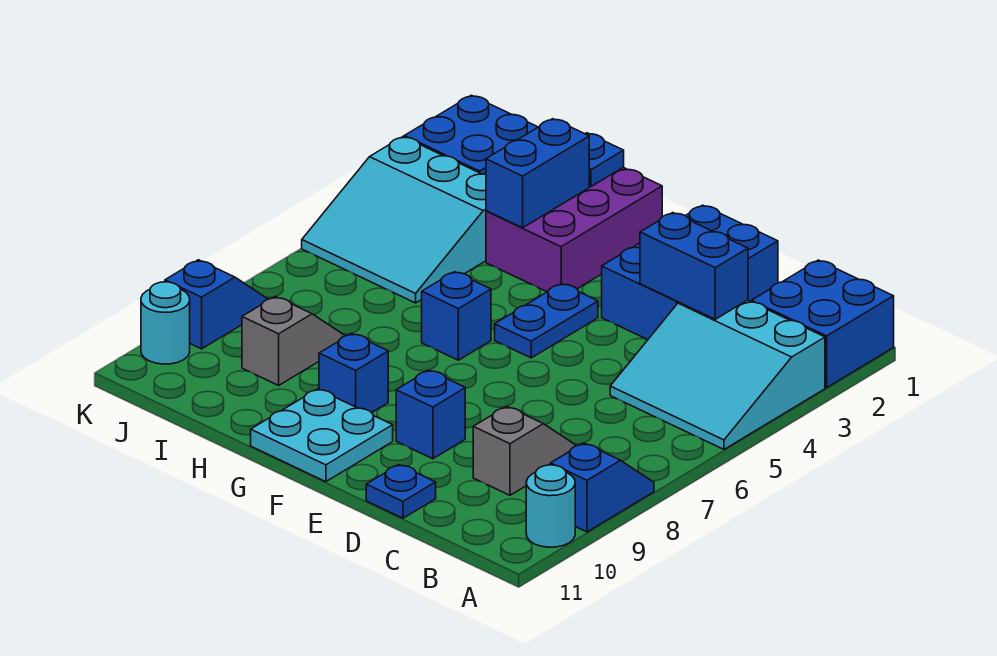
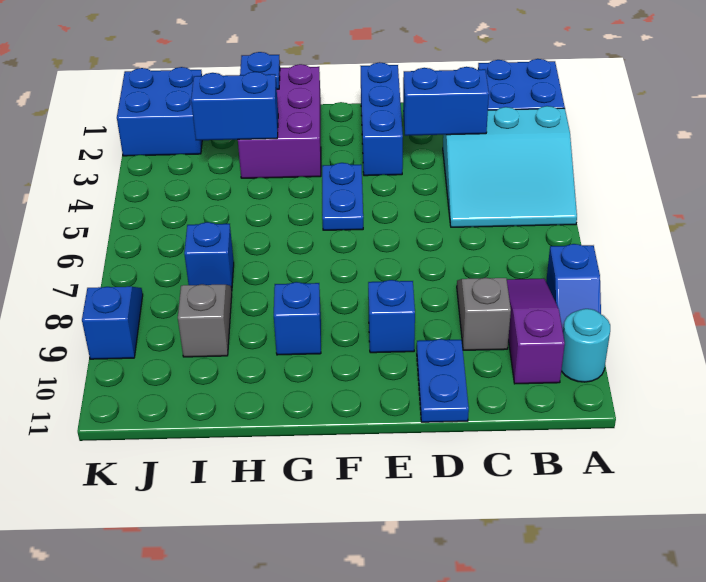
blue 1x2 slope [550,443,654,532] -> blue 1x2 slope turned to [546,244,601,330]
none -> purple 1x3 slope [507,278,565,384]
blue 2x3 brick [602,205,778,340] -> blue 1x3 brick [361,62,403,176]
blue 1x1 plate [366,465,436,518] -> blue 1x2 plate [417,339,469,422]
cyan 2x2 plate [251,389,393,482] -> none
blue 1x1 brick [422,272,491,360] -> blue 1x1 brick moved to [184,222,234,289]
blue 1x2 brick [486,119,589,228] -> blue 1x2 brick turned to [191,72,278,140]
cyan 3x3 slope [302,137,486,303] -> none
cyan 1x1 round brick [141,282,190,364] -> none

